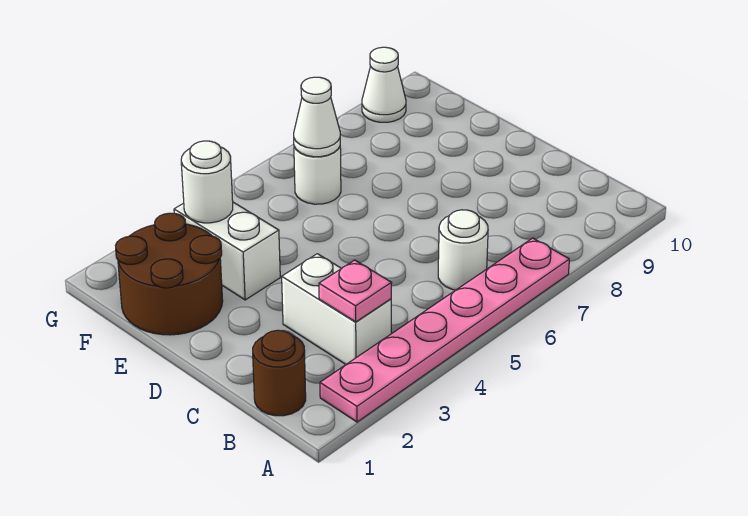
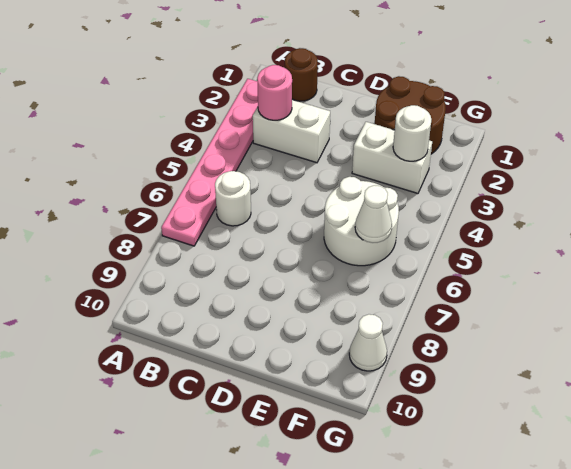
pink 1x1 plate [319,260,392,322] -> pink 1x1 round brick [257,65,292,120]
white 1x1 round brick [294,147,341,204] -> white 2x2 round brick [324,177,399,266]

